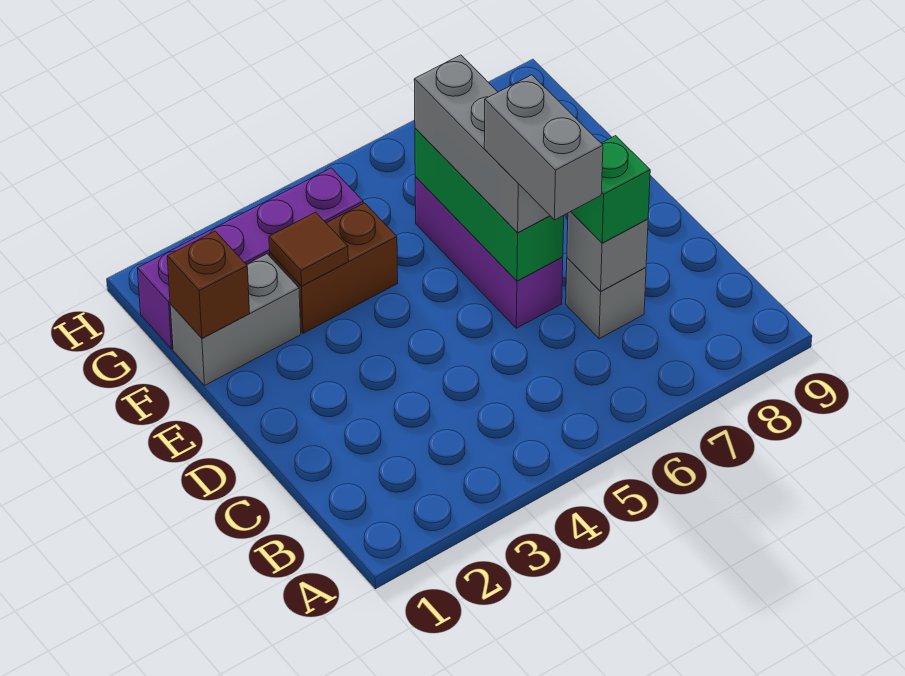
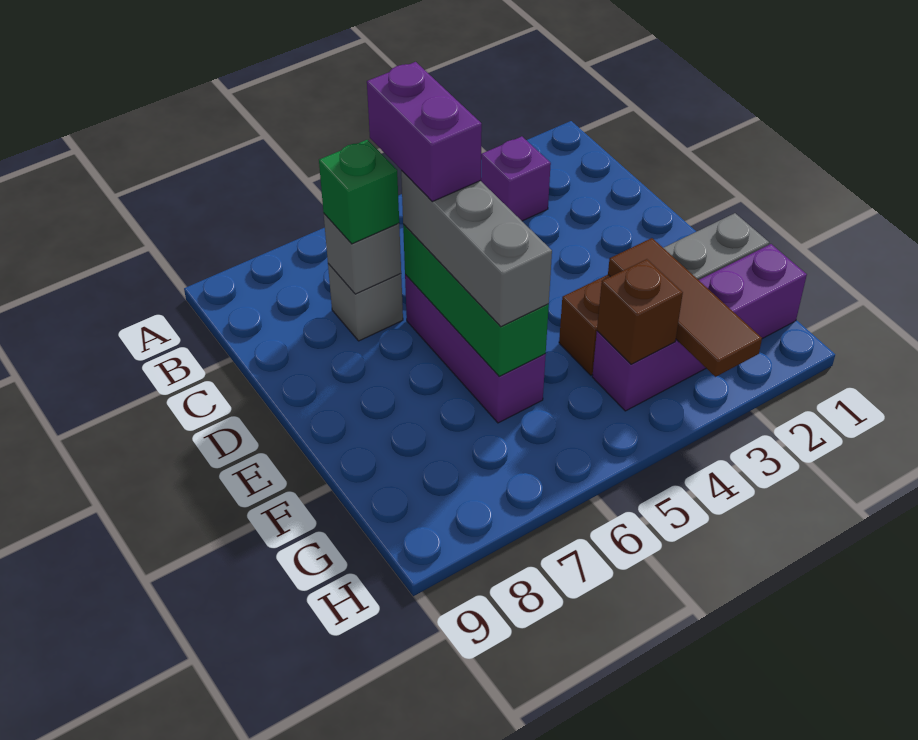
none -> purple 1x1 brick [481,136,551,221]
grey 1x2 brick [484,75,603,220] -> purple 1x2 brick [367,62,482,202]
brown 1x1 brick [167,231,250,338] -> brown 1x1 brick moved to [597,259,683,364]
brown 1x1 tile [269,212,348,286] -> brown 1x3 tile [608,238,762,377]

